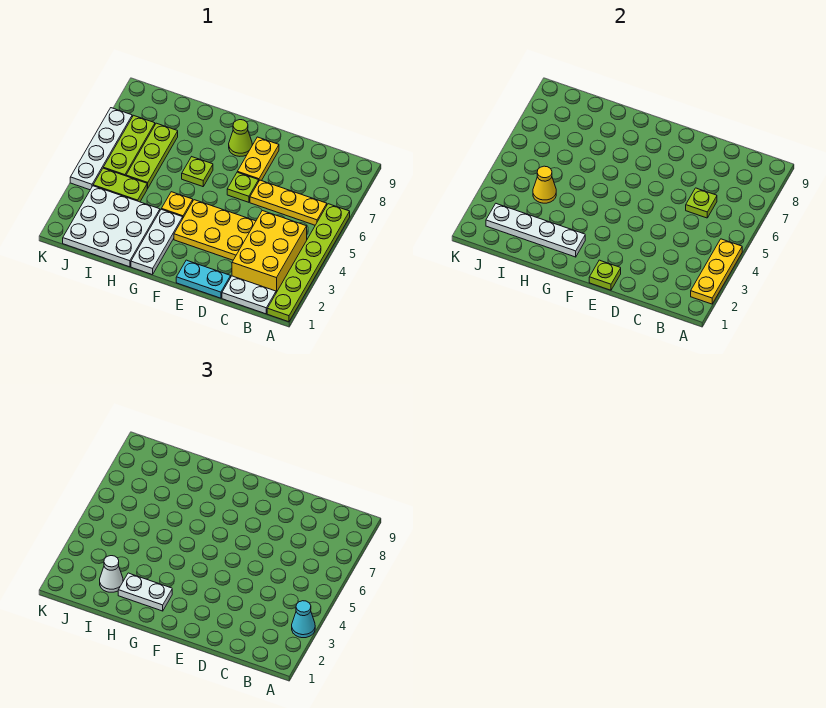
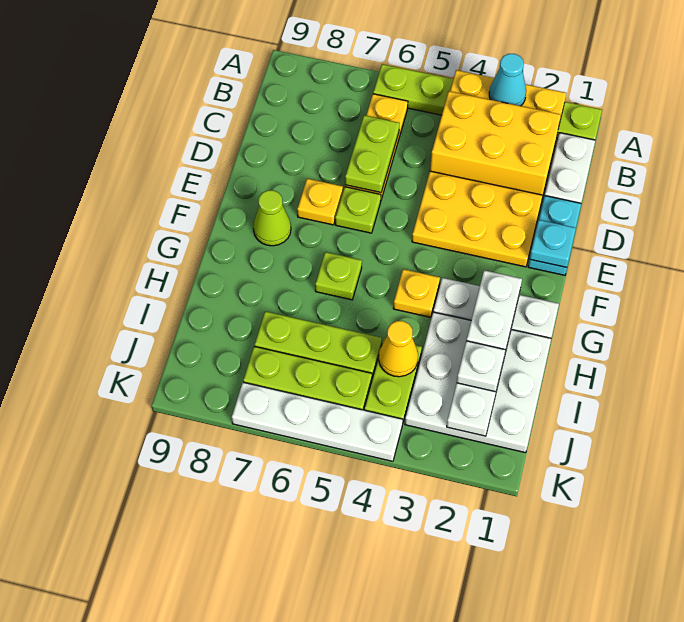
lime 1x1 plate [686,188,717,218] -> lime 1x2 plate [345,115,400,193]
yellow 2x3 plate [174,200,256,260] -> yellow 2x3 plate turned to [412,171,543,267]
lime 1x1 plate [589,260,621,290] -> cyan 1x1 plate [530,220,576,267]
yellow 1x2 plate [237,137,279,181] -> yellow 1x1 plate [297,179,343,225]
white 1x1 cone [100,556,123,592] -> white 1x1 plate [457,341,505,392]

